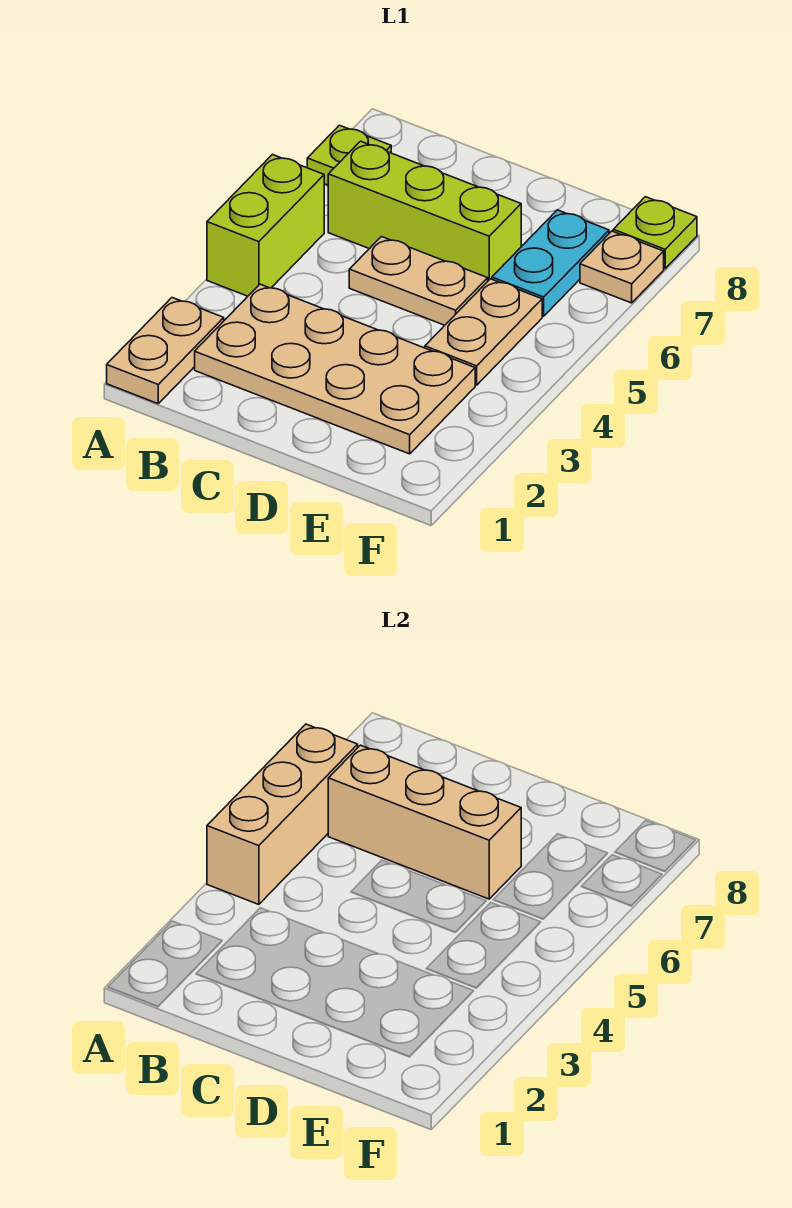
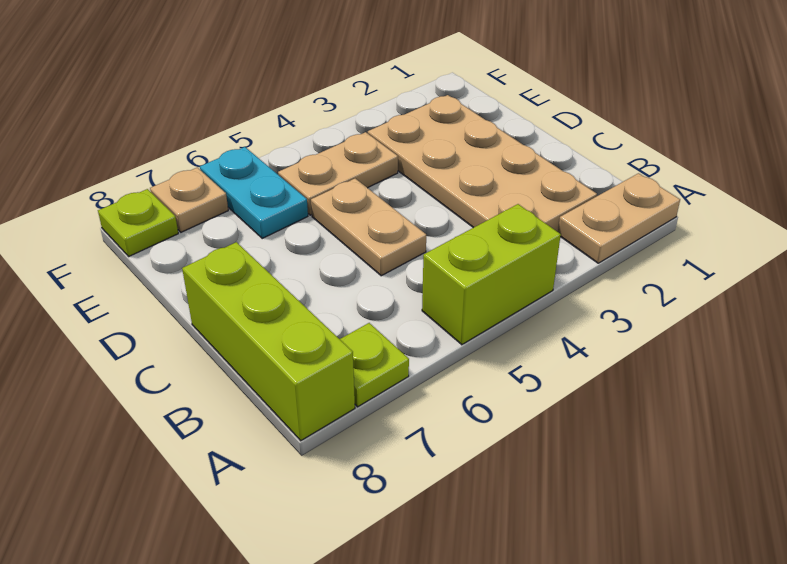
tan 1x3 brick [207,724,358,905] -> none
lime 1x3 brick [328,141,521,281] -> lime 1x3 brick moved to [182,242,355,441]
tan 1x3 brick [328,745,521,899] -> none
cyan 1x2 plate [492,210,609,316] -> cyan 1x2 plate turned to [200,147,308,238]

